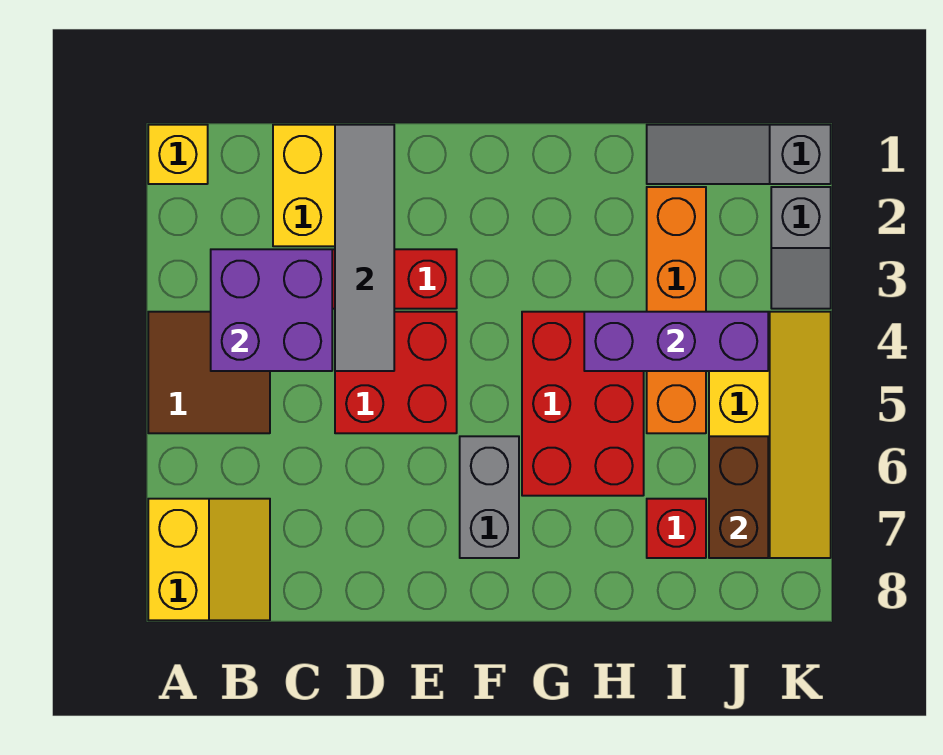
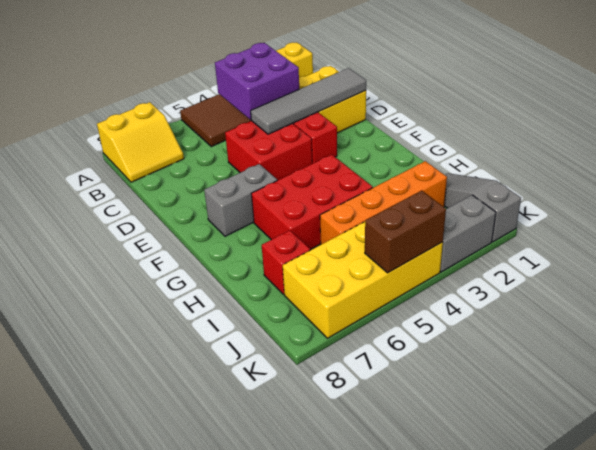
purple 1x3 brick [584,312,768,371] -> none
yellow 2x4 slope [709,312,831,558] -> yellow 2x4 brick [283,222,443,338]
brown 1x2 brick [709,436,768,558] -> brown 1x2 brick moved to [365,190,446,273]
grey 1x2 slope [771,187,831,309] -> grey 1x2 brick [440,195,496,272]

